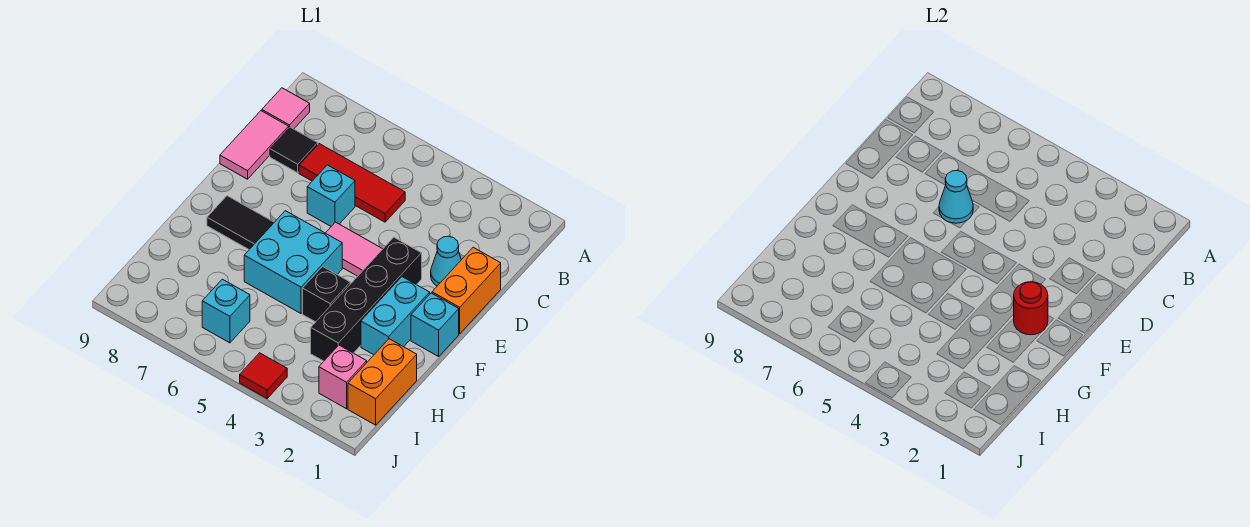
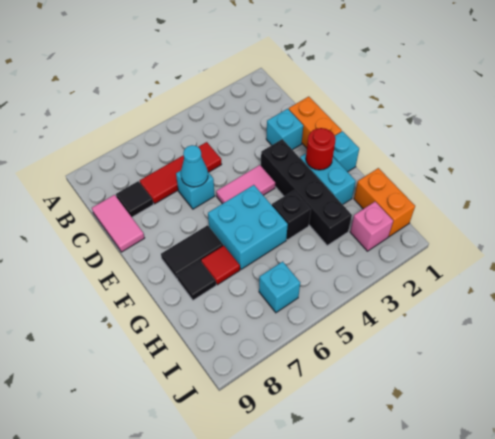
pink 1x1 tile [262,88,310,129] -> none
cyan 1x1 cone [431,236,461,286] -> cyan 1x1 brick [266,109,303,150]
none -> black 1x1 tile [177,261,216,300]
red 1x1 tile [240,353,287,398] -> red 1x1 tile moved to [201,246,240,285]

